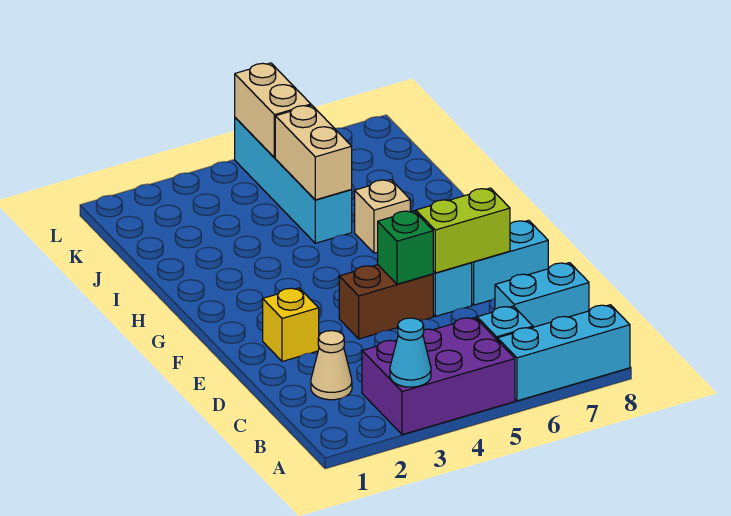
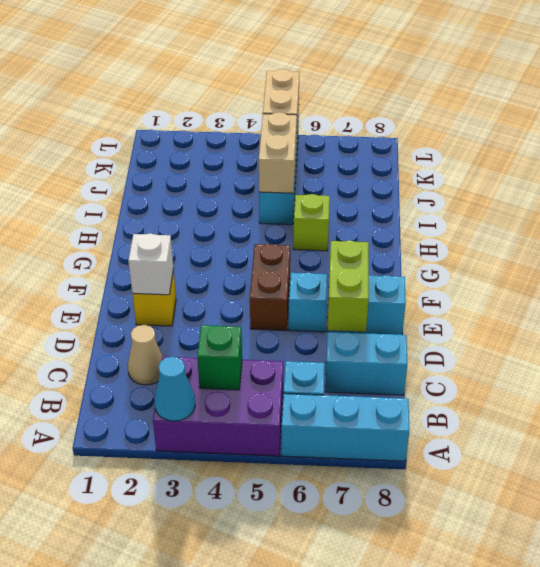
none -> white 1x1 brick [128,234,174,295]
brown 1x2 brick [339,265,433,339] -> brown 1x2 brick turned to [250,244,290,330]
green 1x1 brick [378,211,433,284] -> green 1x1 brick moved to [197,325,242,390]
lime 1x2 brick [416,188,510,273] -> lime 1x2 brick turned to [328,240,369,332]
tan 1x1 brick [355,180,410,253] -> lime 1x1 brick [293,194,330,251]

